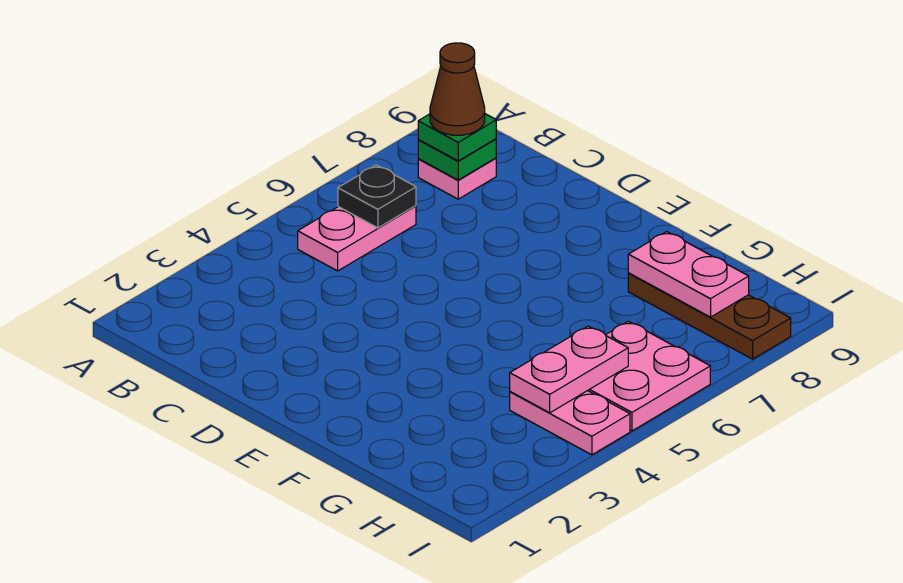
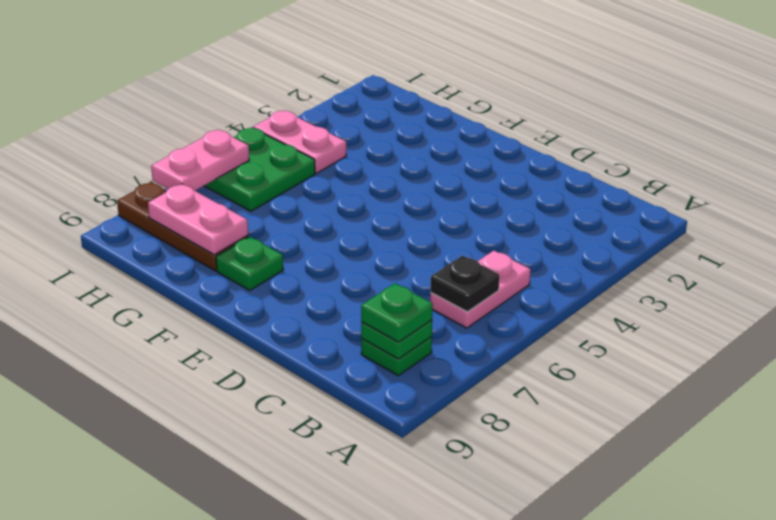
pink 1x1 plate [418,158,496,199] -> green 1x1 plate [361,337,432,376]
brown 1x1 cone [430,43,485,135] -> none
none -> green 1x1 plate [216,237,283,290]
pink 1x2 plate [510,326,628,413] -> pink 1x2 plate moved to [151,130,249,191]
pink 2x2 plate [588,321,710,431] -> green 2x2 plate [204,128,315,211]

